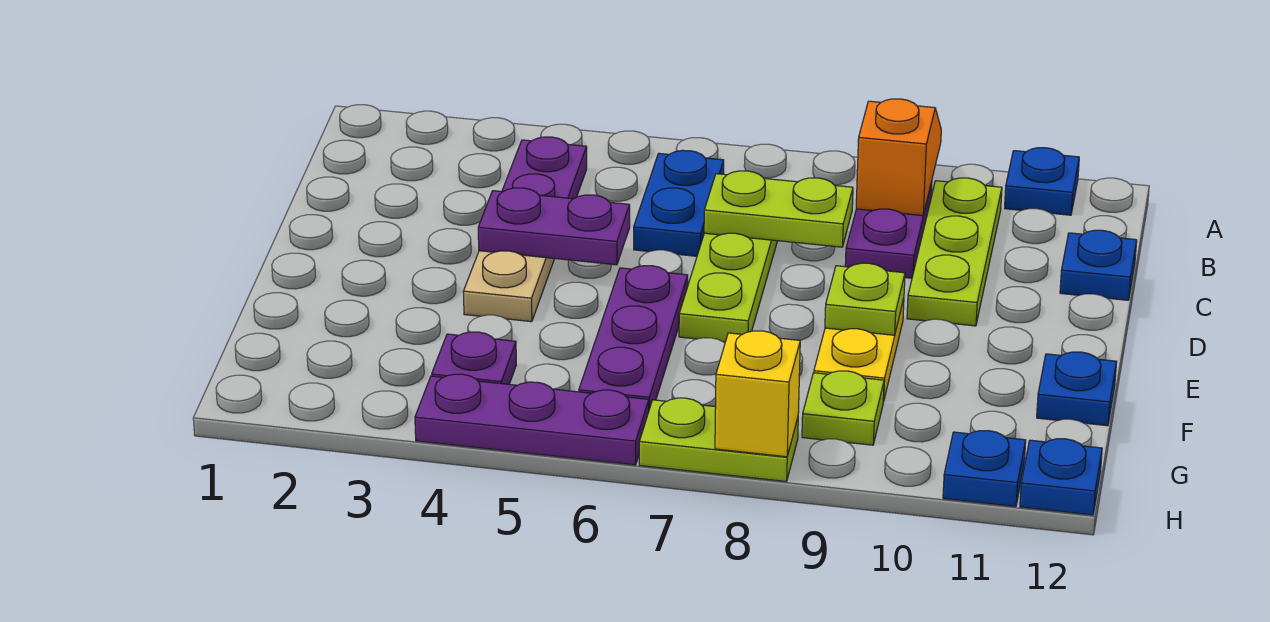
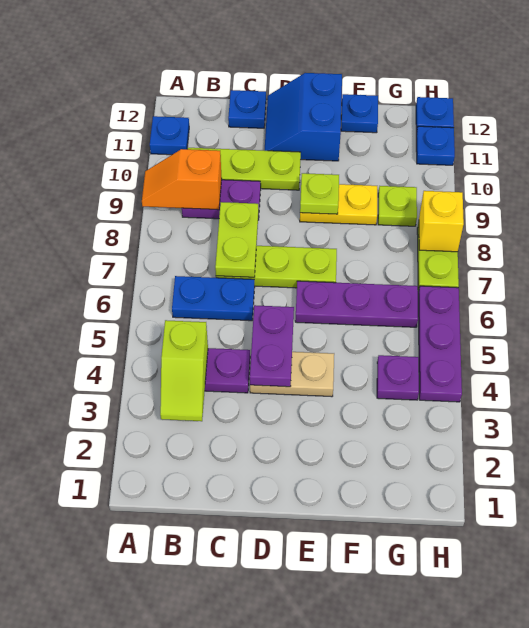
none -> lime 1x2 slope [160,320,208,421]
none -> blue 2x2 slope [265,73,342,161]

